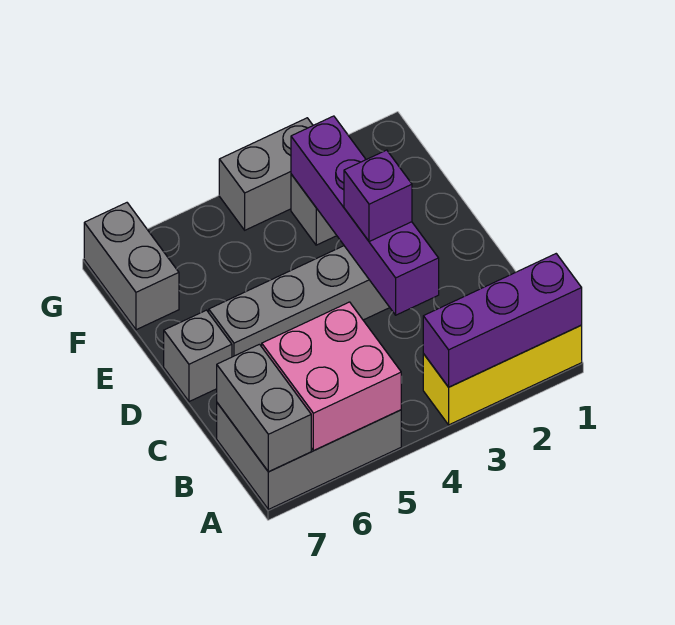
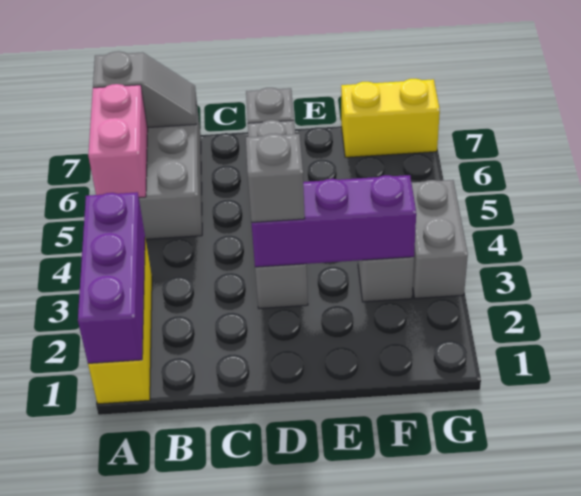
pink 2x2 brick [262,302,401,451] -> pink 1x2 brick [88,84,148,198]
grey 1x2 brick [217,344,311,472] -> grey 1x2 slope [93,51,196,128]
purple 1x4 brick [291,116,439,315] -> purple 1x3 brick [251,175,416,267]
purple 1x1 brick [344,150,412,242] -> grey 1x1 brick [246,134,305,222]
grey 1x2 brick [84,203,179,330] -> yellow 1x2 brick [341,79,440,157]

